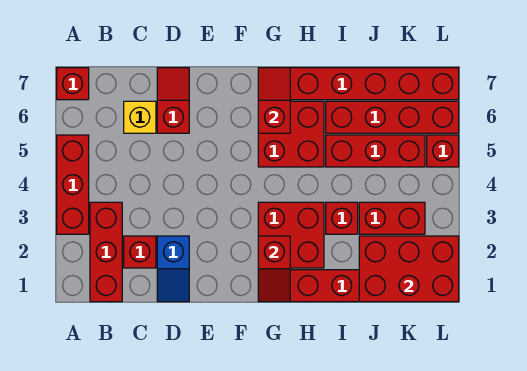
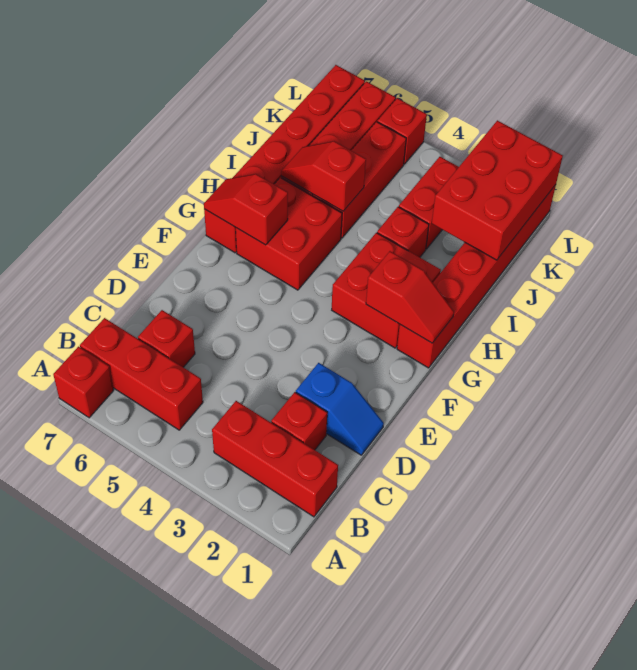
red 1x3 brick [57,135,89,234] -> red 1x3 brick moved to [80,318,203,430]
yellow 1x1 brick [124,101,156,133] -> red 1x1 brick [138,310,195,367]
red 1x2 slope [157,68,189,133] -> red 1x2 slope moved to [281,141,366,211]

